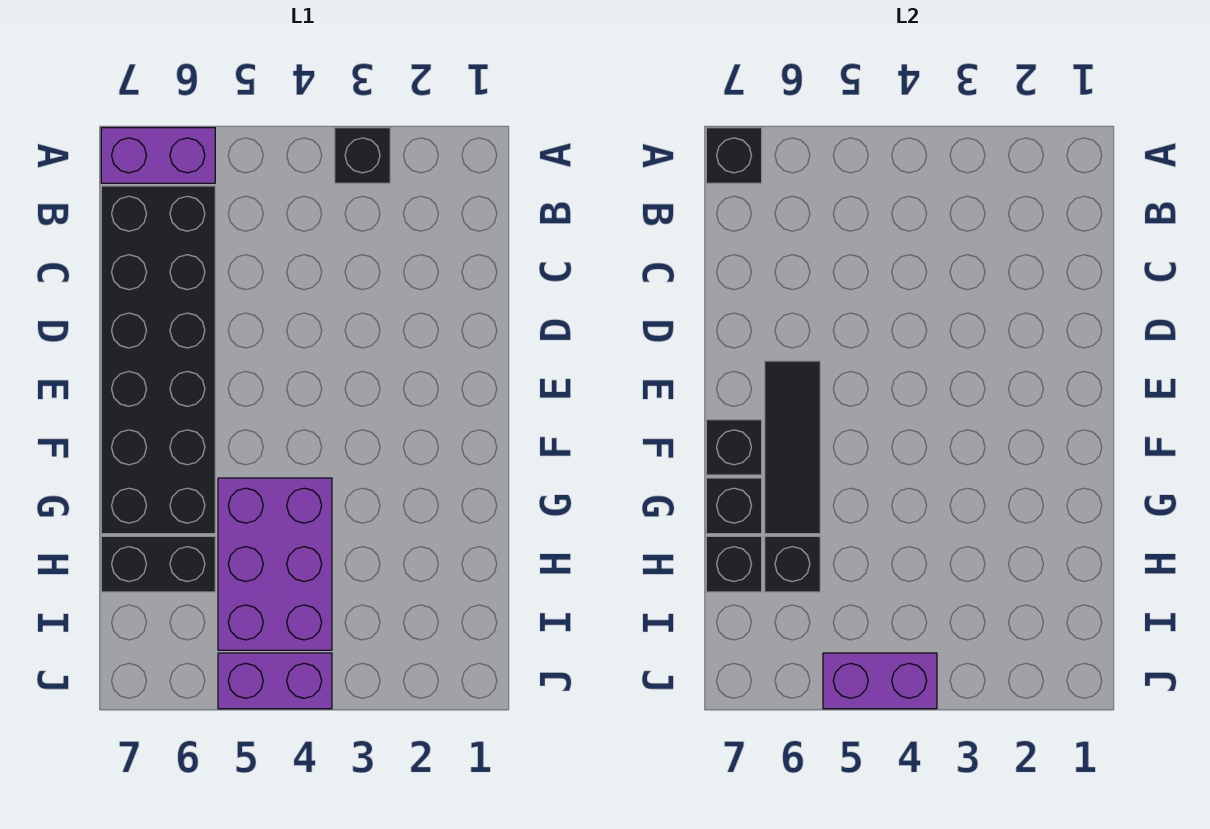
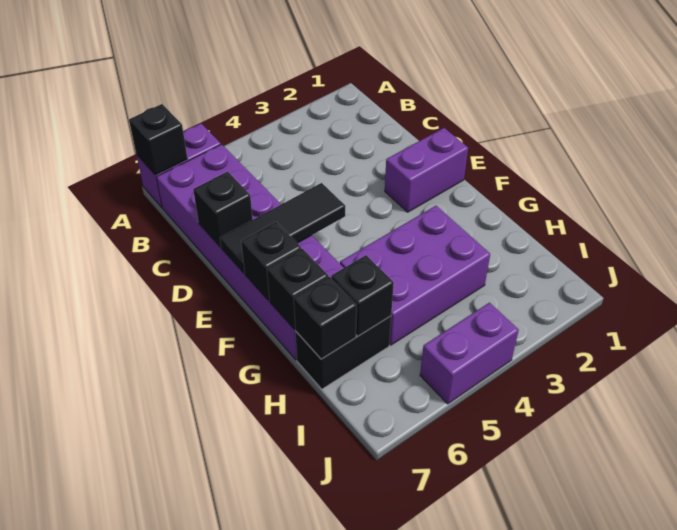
black 1x1 brick [335,128,390,183] -> black 1x1 brick moved to [193,172,253,247]
black 2x6 brick [101,186,215,534] -> purple 2x6 brick [156,144,344,360]
black 1x3 tile [765,361,820,534] -> black 1x3 tile turned to [220,183,345,273]
purple 2x3 brick [218,478,332,650] -> purple 2x3 brick turned to [340,206,490,345]
purple 1x2 brick [823,653,937,709] -> purple 1x2 brick moved to [385,128,468,212]

